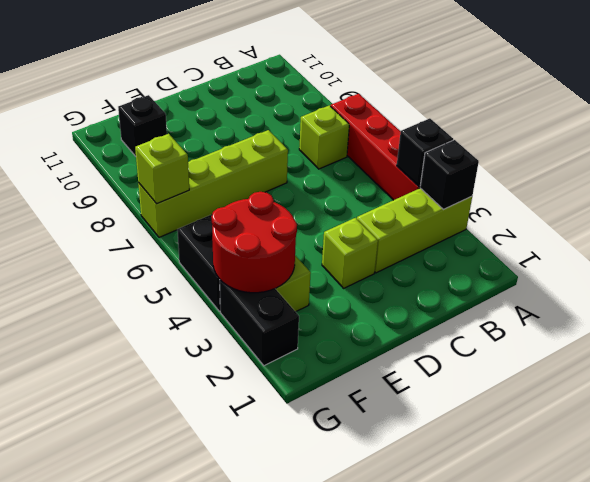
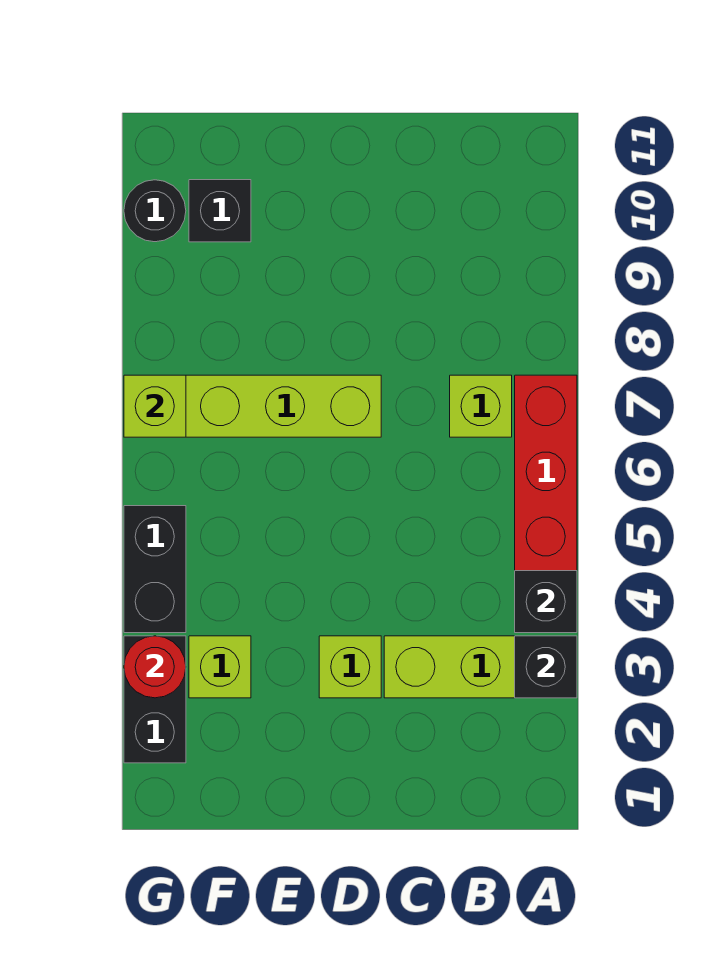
red 2x2 round brick [211,192,297,293] -> red 1x1 round brick [124,636,186,698]
none -> black 1x1 round brick [124,180,186,242]

